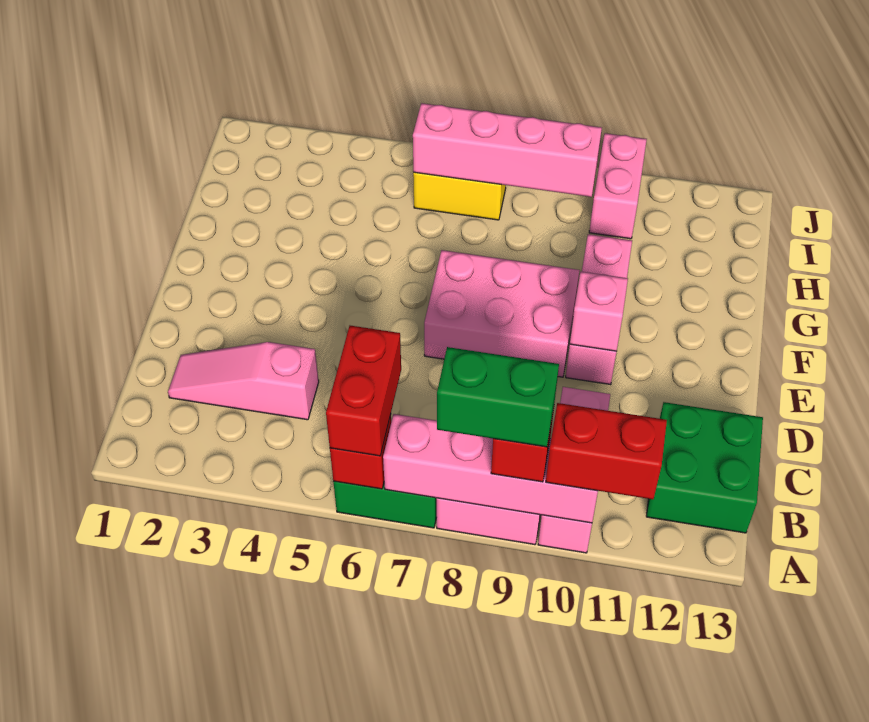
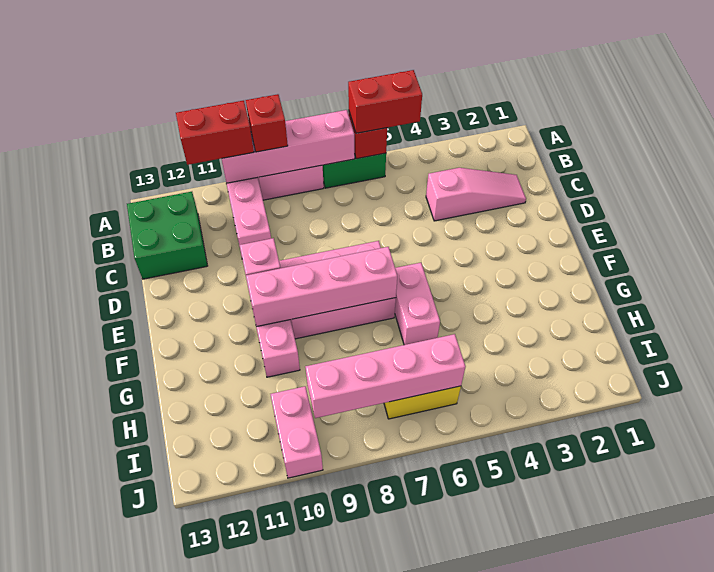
red 1x2 brick [326,326,401,456] -> red 1x2 brick turned to [348,70,422,133]
green 1x2 brick [437,347,559,447] -> none
none -> pink 1x2 brick [395,263,440,345]
none -> pink 1x4 brick [246,247,397,327]

